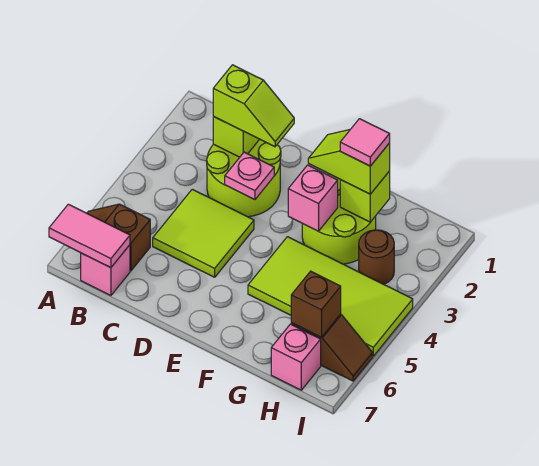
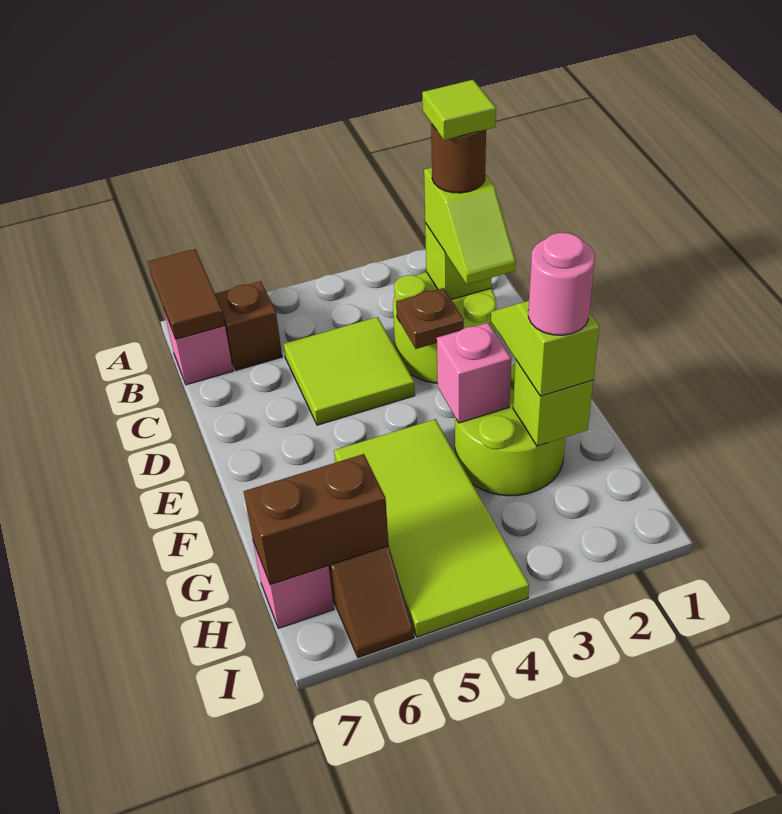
pink 1x2 tile [49,204,130,268] -> brown 1x2 tile [148,249,225,339]
none -> lime 1x1 tile [422,80,496,140]
pink 1x1 plate [225,152,274,200] -> brown 1x1 plate [396,288,464,349]
pink 1x1 tile [340,119,390,166] -> pink 1x1 round brick [528,233,595,335]
brown 1x1 round brick [359,230,394,284] -> brown 1x1 round brick moved to [431,124,486,193]
brown 1x1 brick [291,271,341,338] -> brown 1x2 brick [244,454,389,585]

